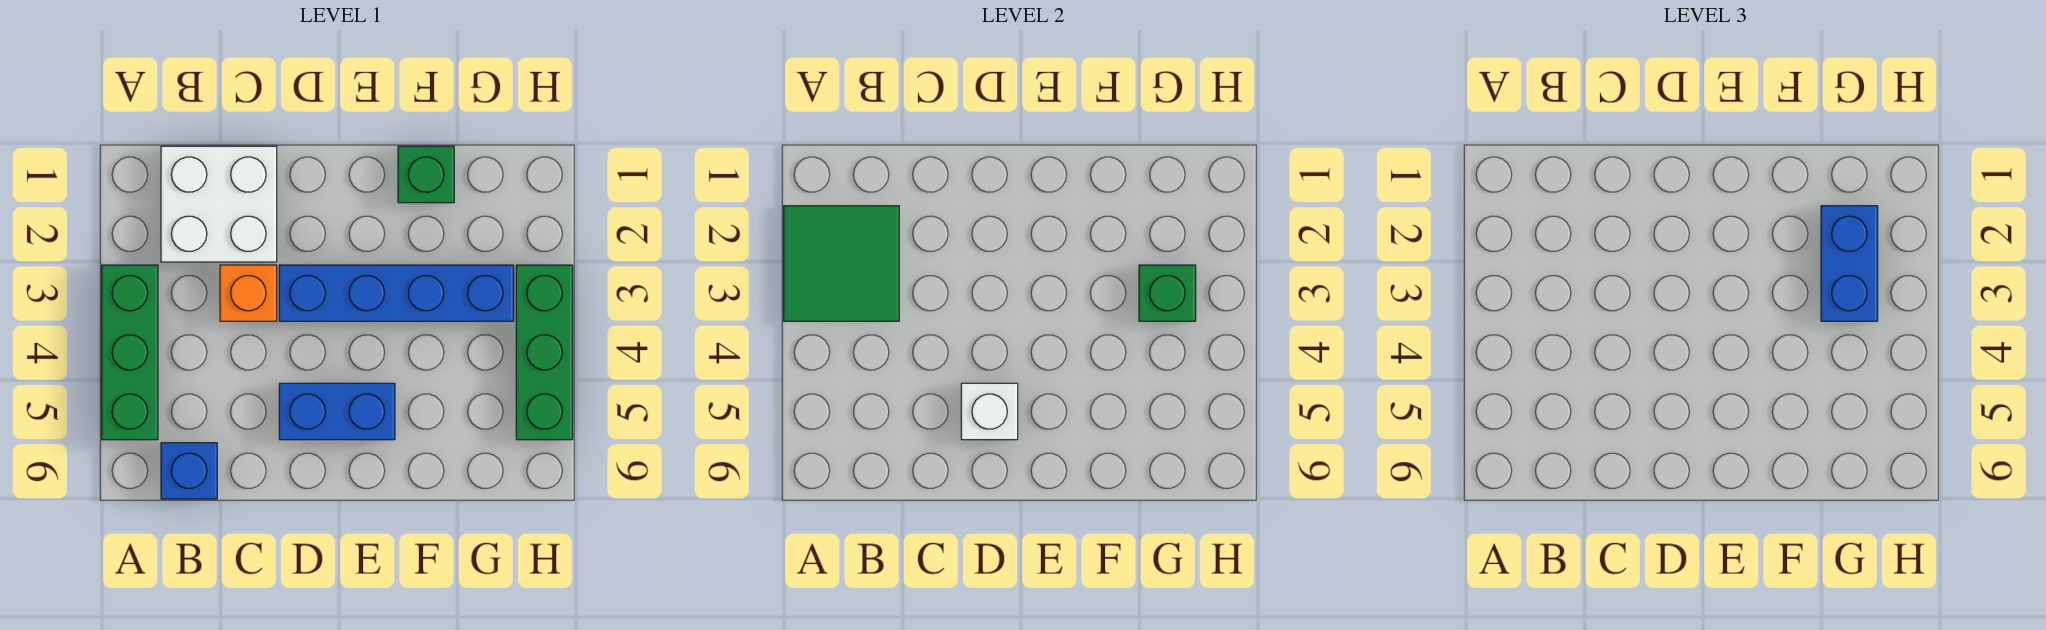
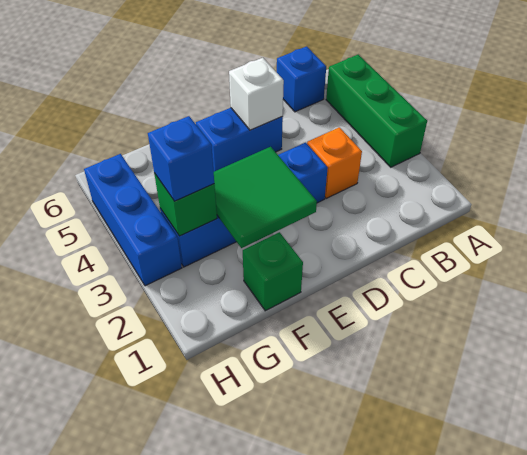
green 2x2 tile [784,206,899,321] -> green 2x2 tile moved to [214,147,317,248]
white 2x2 brick [161,146,277,262] -> none
blue 1x2 brick [1821,206,1878,321] -> blue 1x1 brick [148,116,214,201]
green 1x3 brick [516,265,573,440] -> blue 1x3 brick [84,154,182,286]

